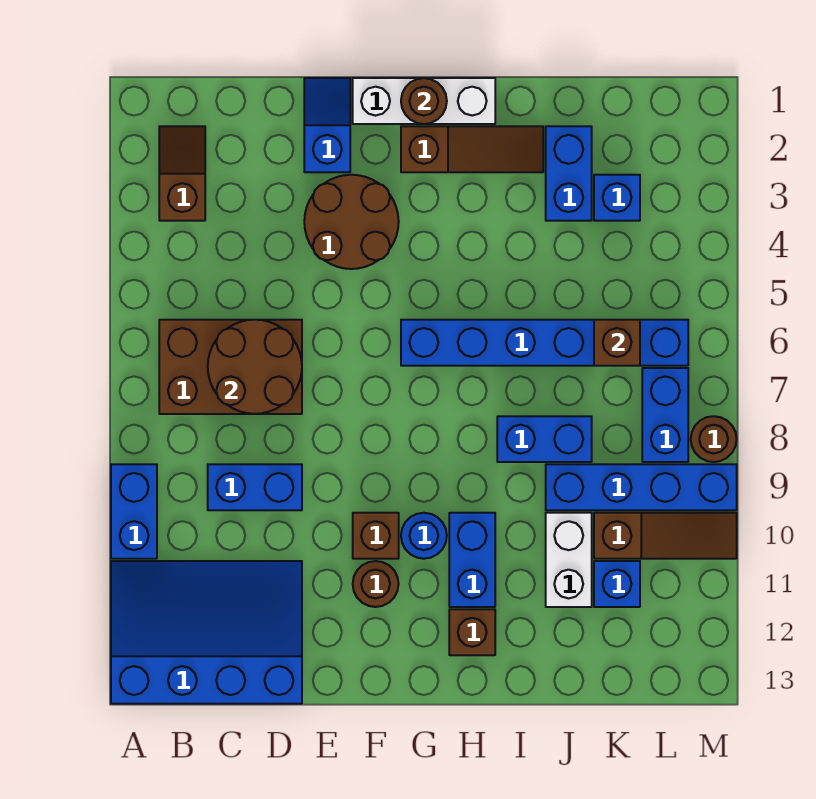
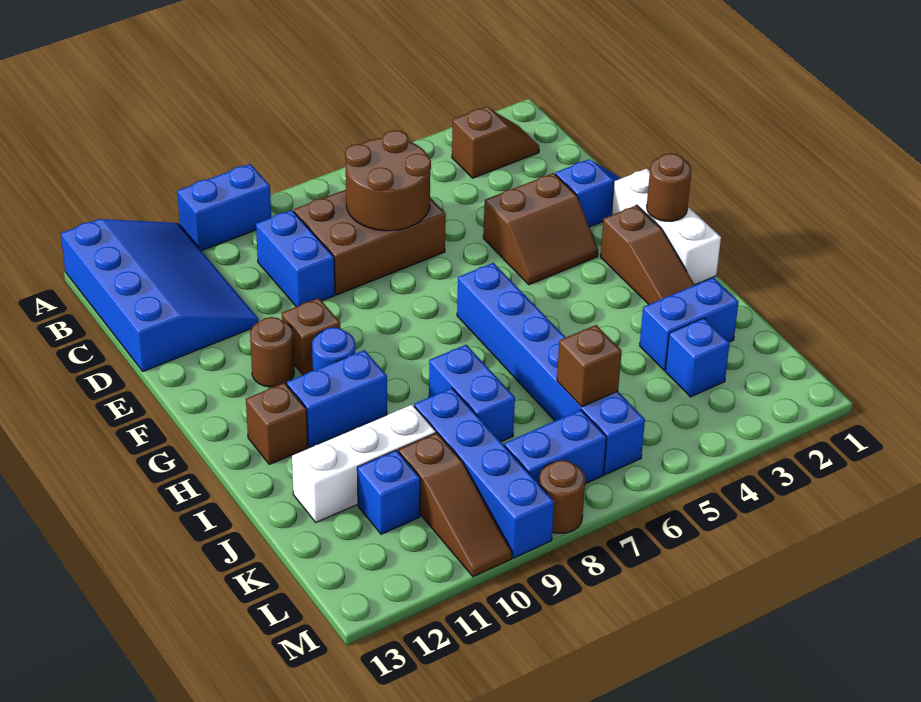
brown 2x3 brick [159,320,302,414] -> brown 2x3 brick turned to [294,190,446,295]
brown 2x2 round brick [304,175,399,269] -> brown 2x2 slope [483,173,598,285]
white 1x2 brick [546,513,592,607] -> white 1x3 brick [292,405,436,522]

